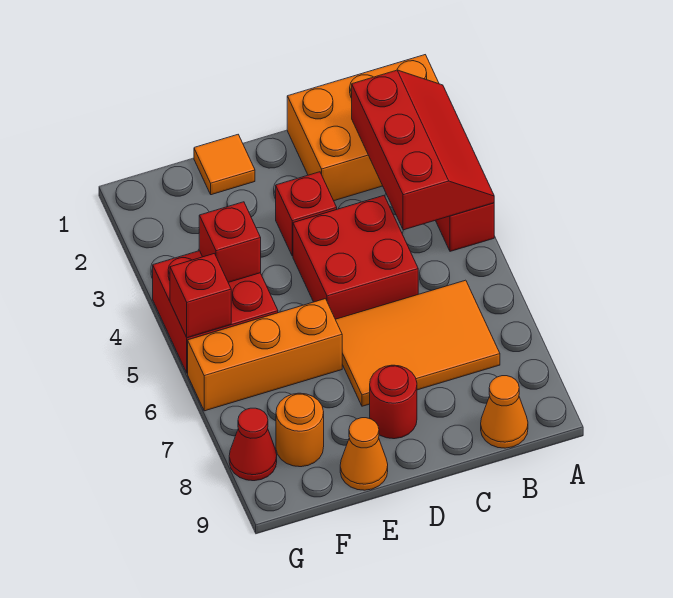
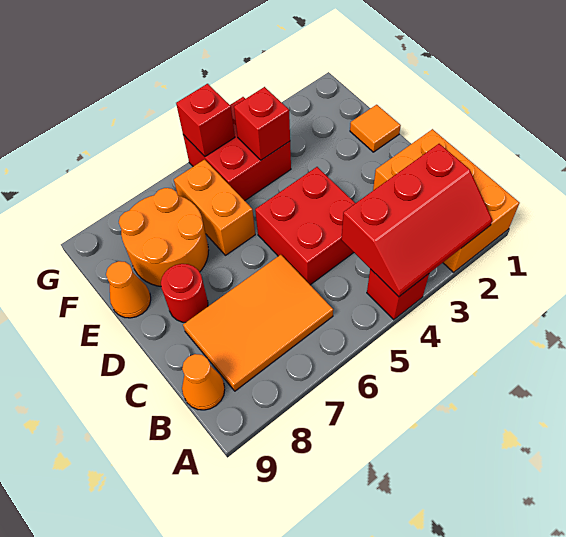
orange 2x3 tile [336,280,500,406] -> orange 2x3 tile turned to [183,255,333,391]
red 1x1 brick [276,172,337,256] -> none
orange 1x3 brick [188,299,342,411] -> orange 1x2 brick [174,160,255,255]
orange 1x1 round brick [276,393,324,467] -> orange 2x2 round brick [119,188,209,286]
red 1x1 cone [229,408,277,481] -> none

